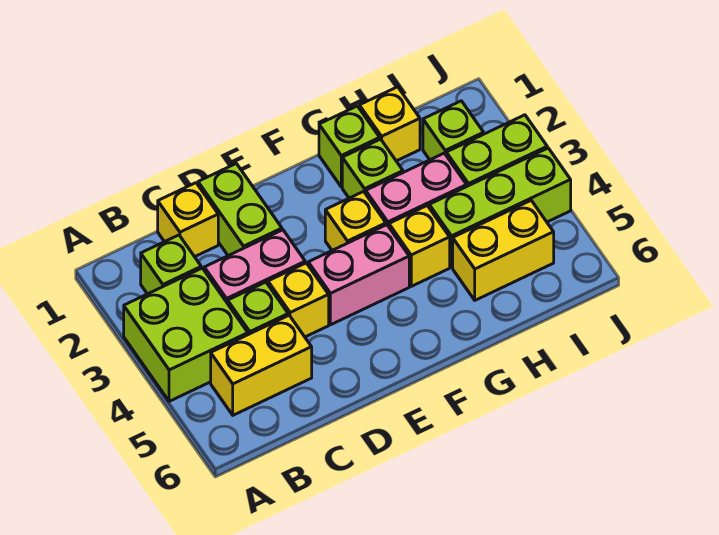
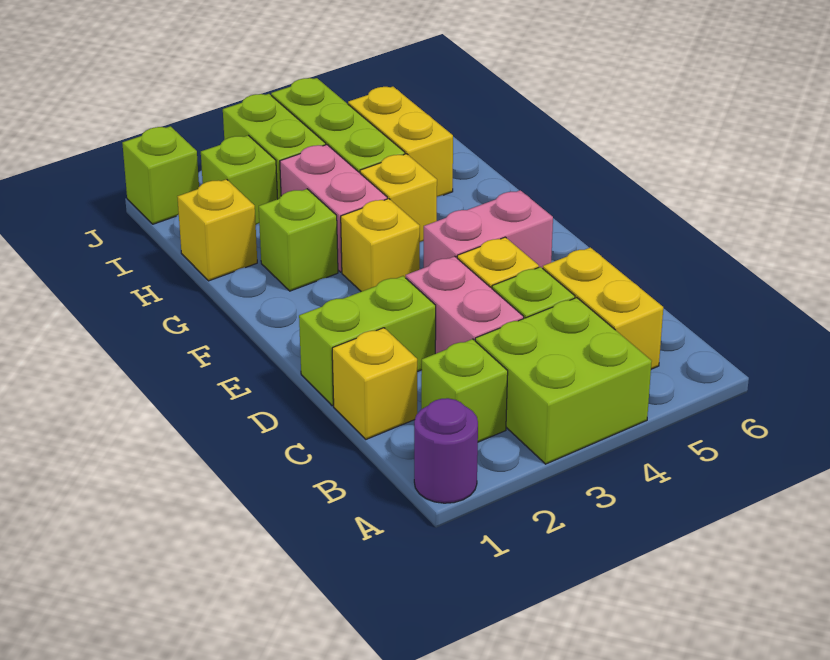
none -> purple 1x1 round brick [414,398,478,503]
pink 1x2 brick [308,225,409,325] -> pink 1x2 brick turned to [424,190,553,268]
lime 1x1 brick [319,106,380,187] -> lime 1x1 brick moved to [122,126,199,224]

